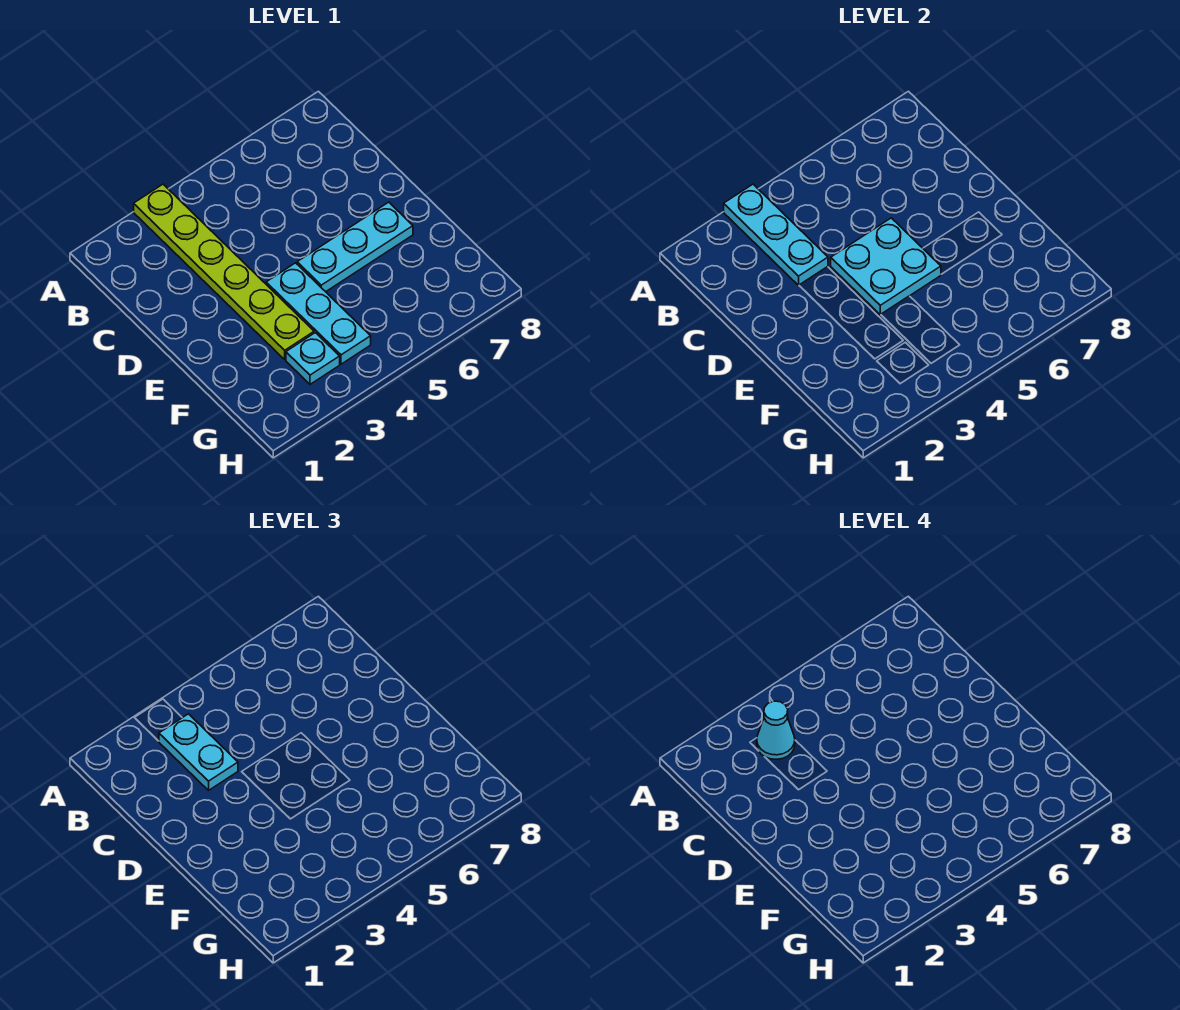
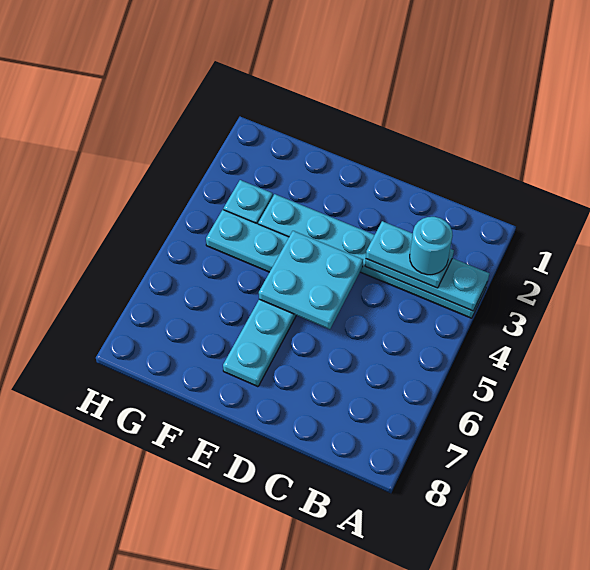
lime 1x6 plate [134,184,314,359] -> cyan 1x6 plate [258,194,487,318]
cyan 1x1 cone [757,701,795,759] -> cyan 1x1 round brick [410,217,453,275]

